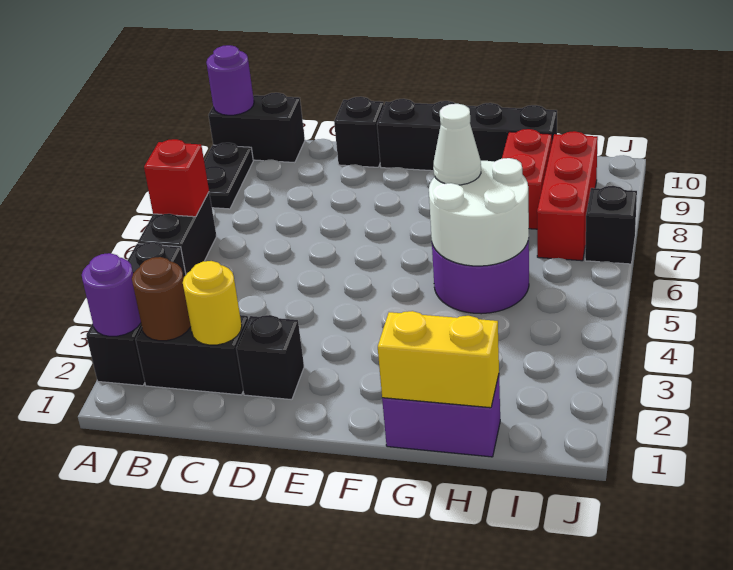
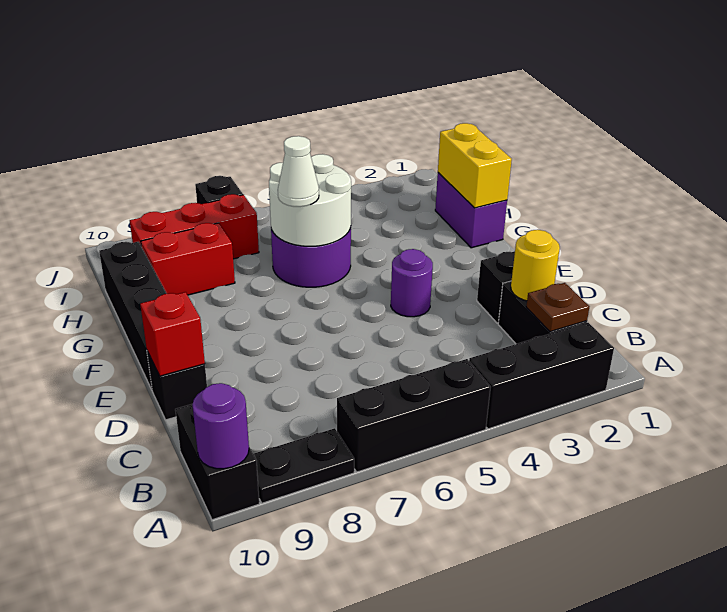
purple 1x1 round brick [82,253,141,336] -> purple 1x1 round brick moved to [391,249,433,317]
black 1x2 brick [138,193,216,274] -> black 1x3 brick [337,359,491,472]
red 1x1 brick [144,139,209,217] -> red 1x1 brick moved to [140,292,205,376]
brown 1x1 round brick [132,257,191,341] -> brown 1x1 plate [526,283,589,332]

